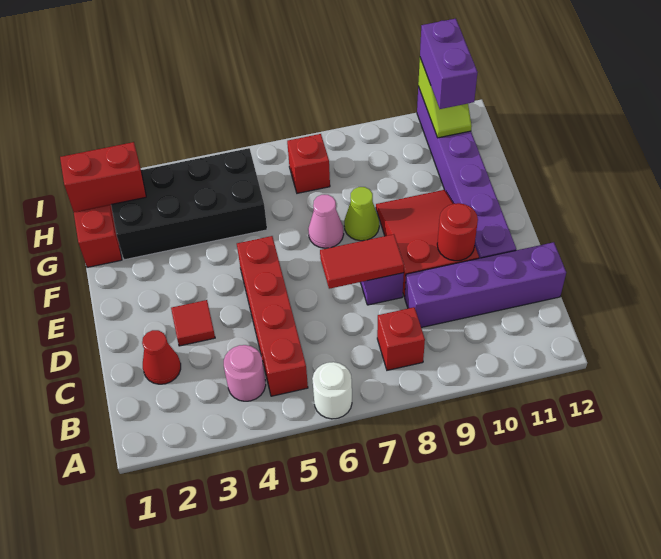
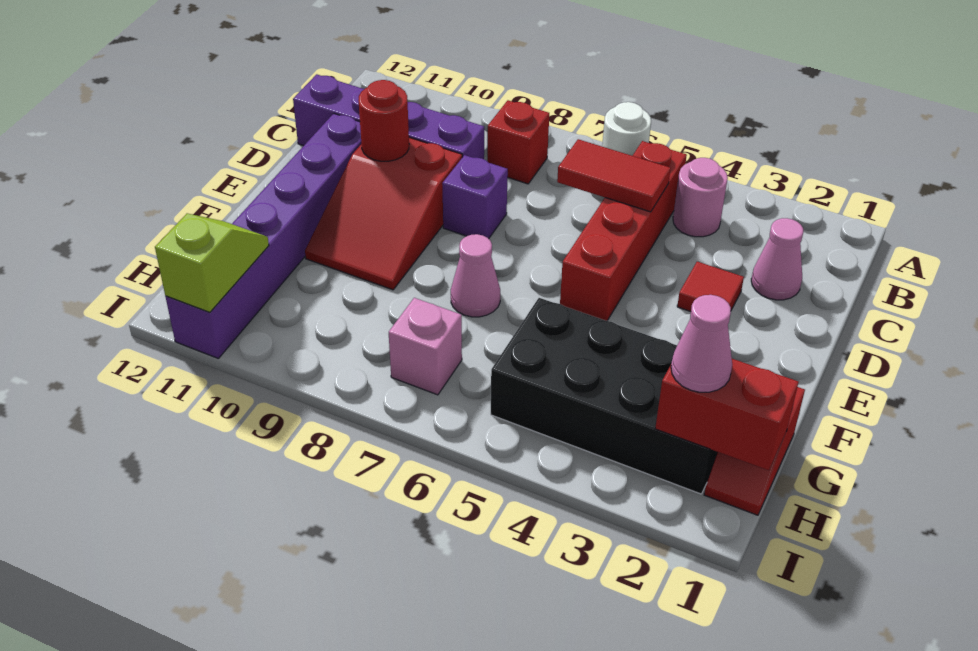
red 1x1 cone [142,330,181,384] -> pink 1x1 cone [751,218,803,300]
red 1x2 tile [320,234,404,289] -> red 1x2 tile moved to [557,139,671,212]
lime 1x1 cone [344,187,379,241] -> none
none -> pink 1x1 cone [671,295,732,392]
red 1x1 brick [287,134,330,193] -> pink 1x1 brick [389,298,462,395]
purple 1x2 brick [420,19,478,109] -> none

